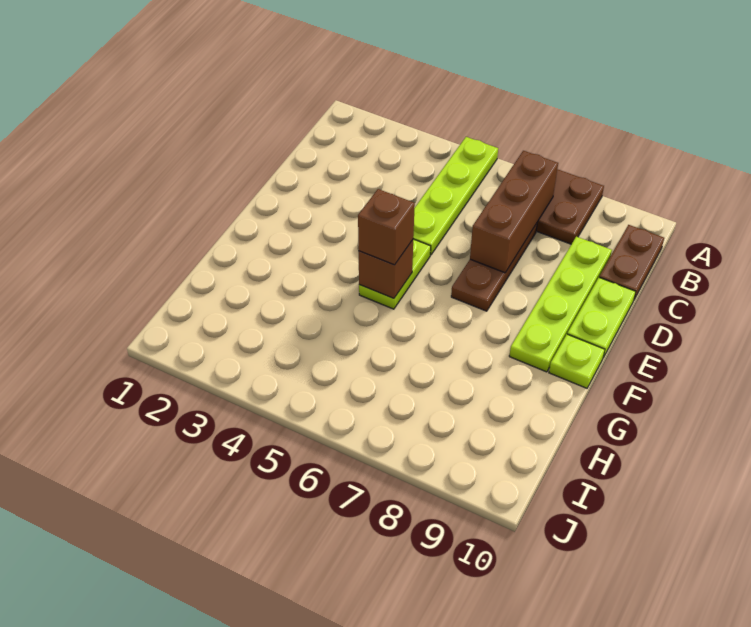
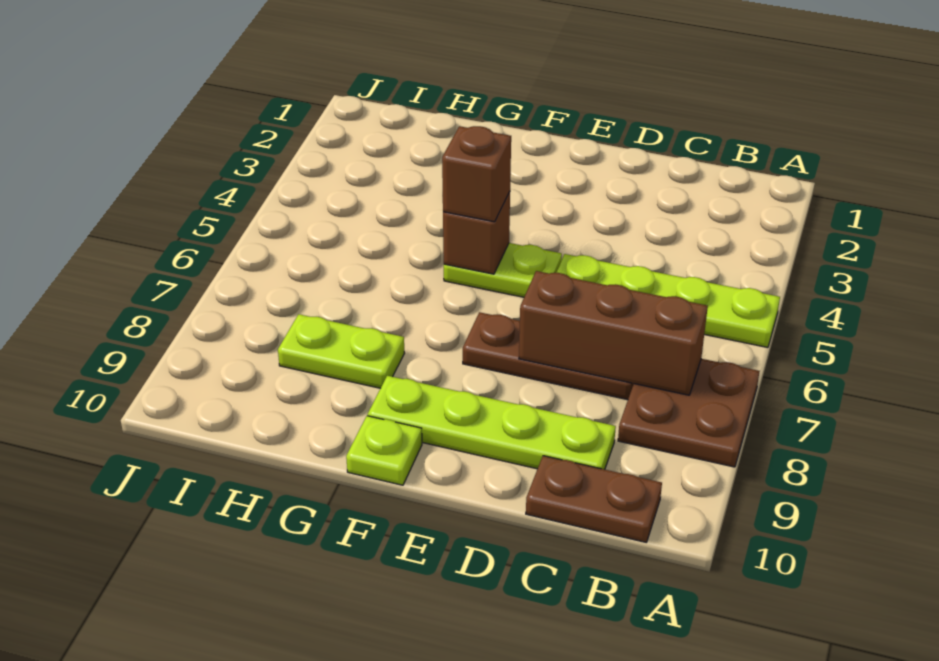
lime 1x2 plate [567,278,636,358] -> lime 1x2 plate moved to [278,314,404,388]

